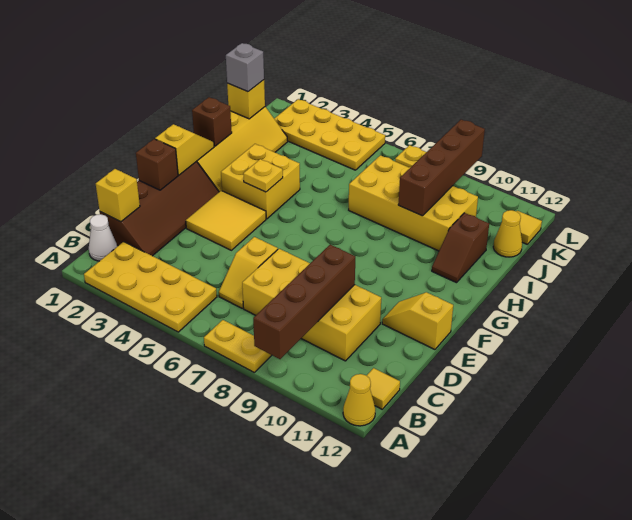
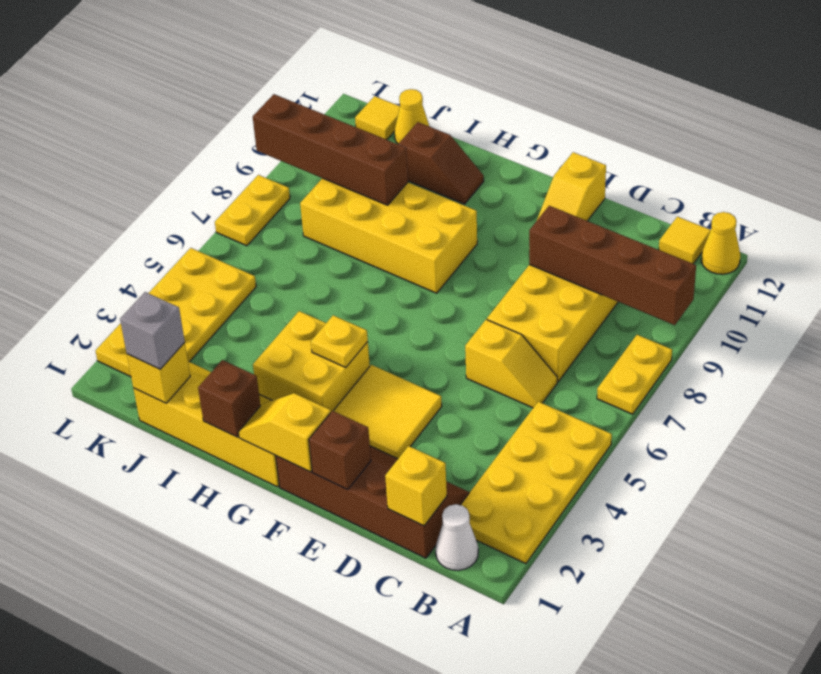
yellow 2x4 brick [349,155,478,251] -> yellow 2x4 brick turned to [300,178,477,293]

